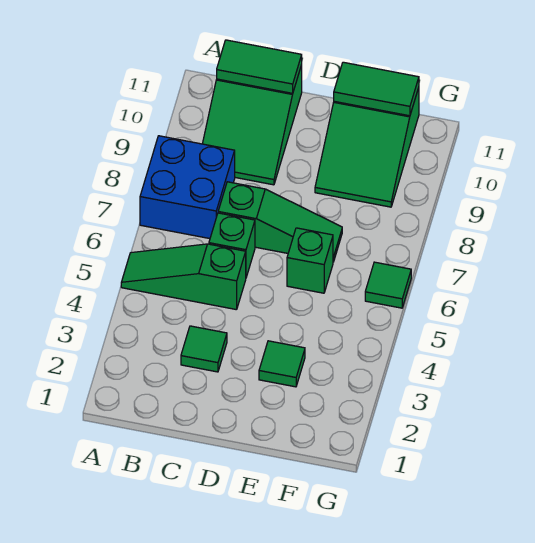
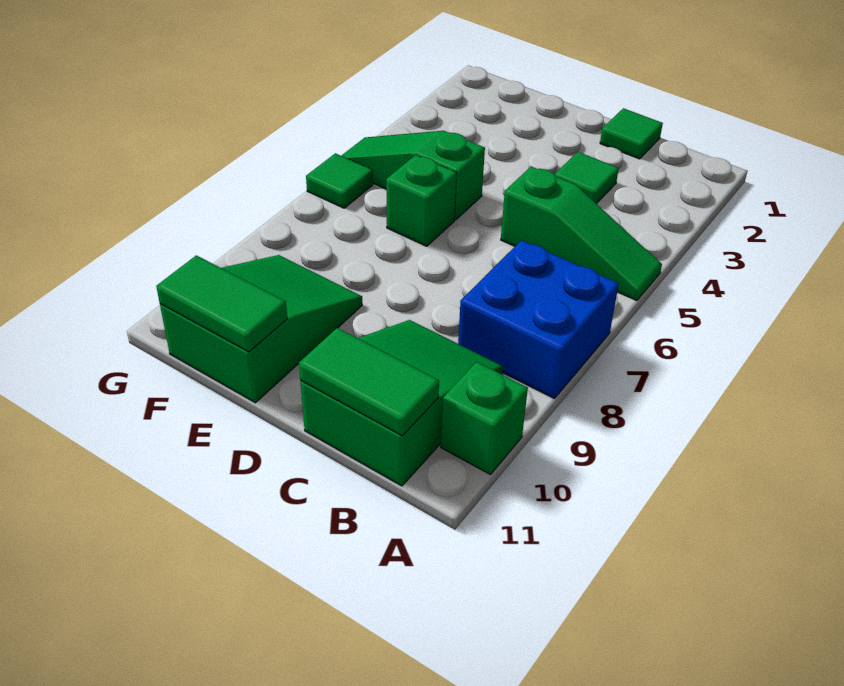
green 1x1 brick [209,213,255,277] -> green 1x1 brick moved to [441,362,528,475]
green 1x3 slope [218,182,342,262] -> green 1x3 slope moved to [341,131,485,220]
green 1x1 tile [259,341,305,387] -> green 1x1 tile moved to [600,108,663,159]

